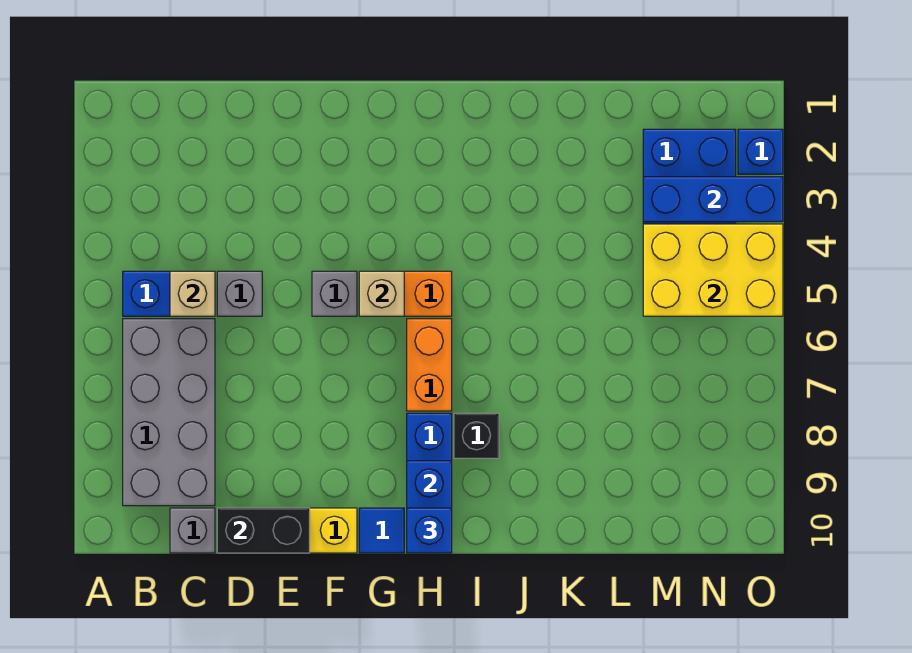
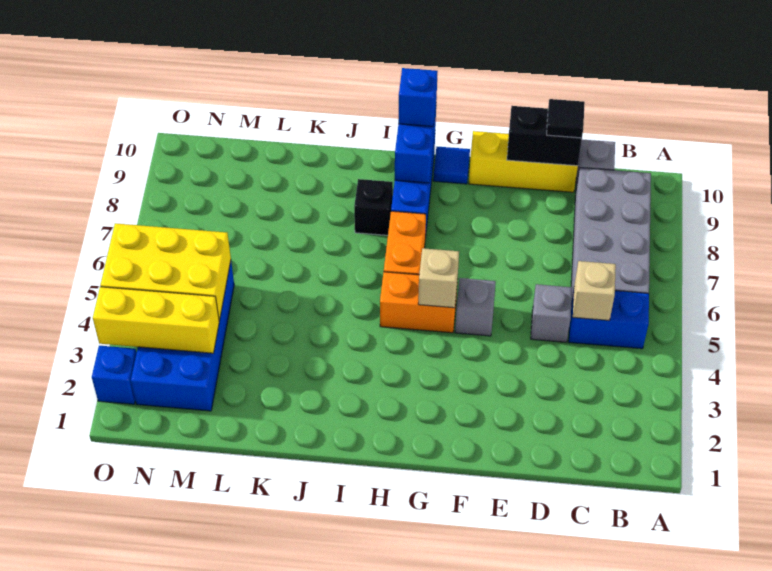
none -> black 1x1 tile [547,99,585,138]
blue 1x3 brick [643,177,783,222] -> yellow 1x3 brick [93,287,219,353]

